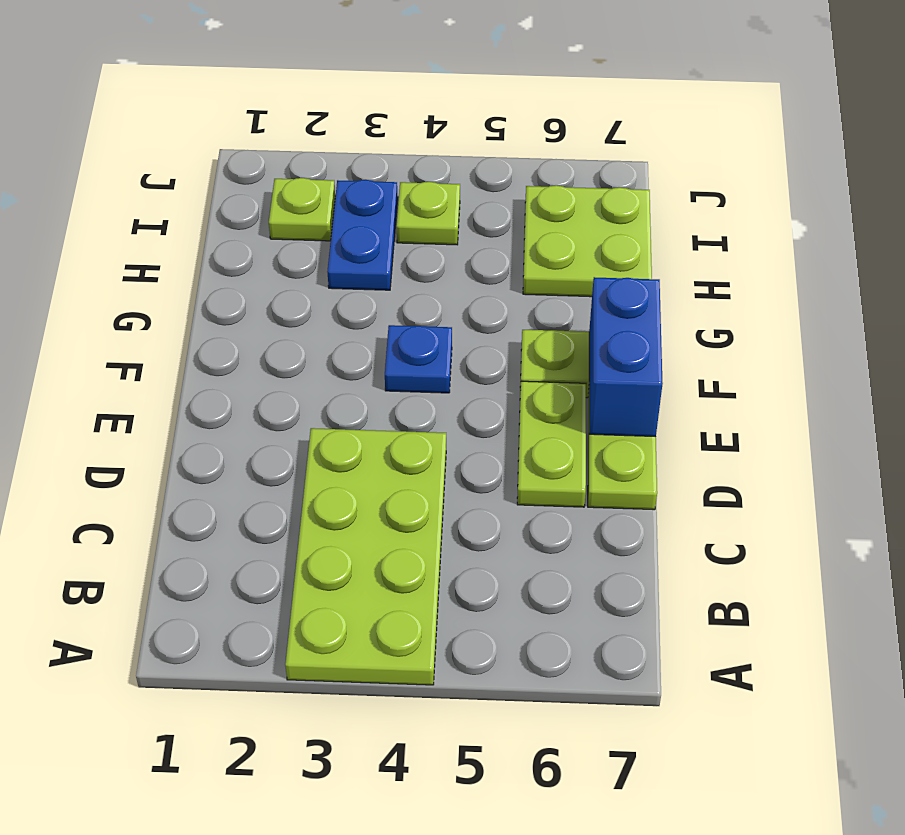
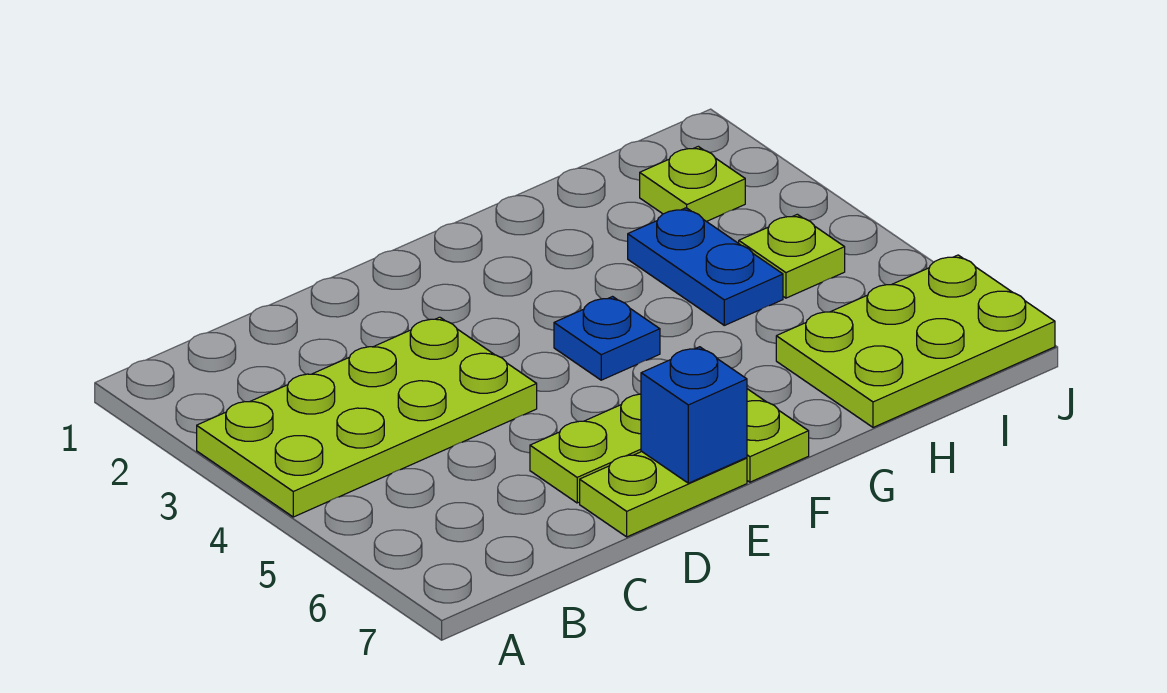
blue 1x2 brick [589,277,663,437] -> blue 1x1 brick [641,347,747,483]
blue 1x2 plate [327,180,398,290] -> blue 1x2 plate turned to [628,208,783,325]
lime 2x2 plate [523,185,652,297] -> lime 2x3 plate [776,255,1055,427]

